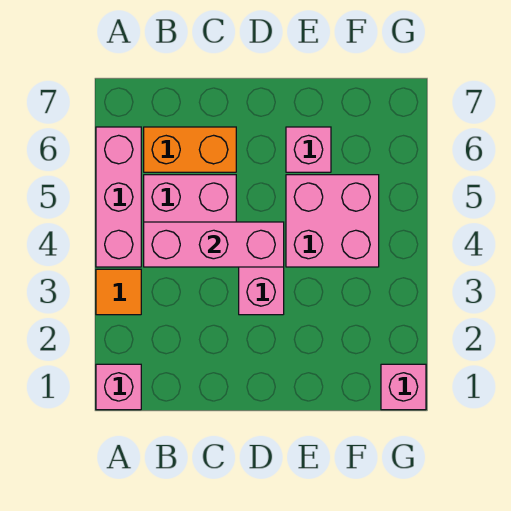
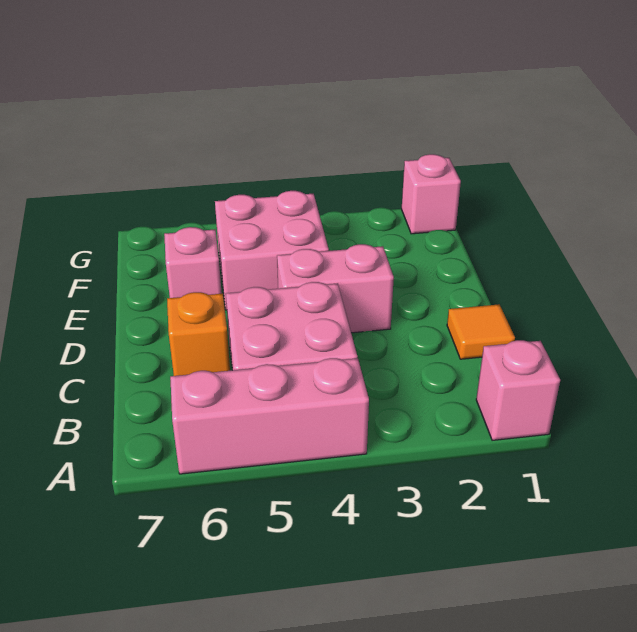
orange 1x1 tile [96,269,141,315] -> orange 1x1 tile moved to [447,304,515,359]
pink 1x3 brick [144,222,284,267] -> none
orange 1x2 brick [144,127,236,172] -> orange 1x1 brick [167,292,230,376]

